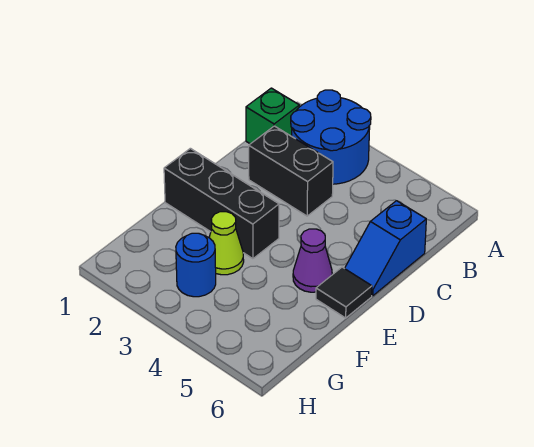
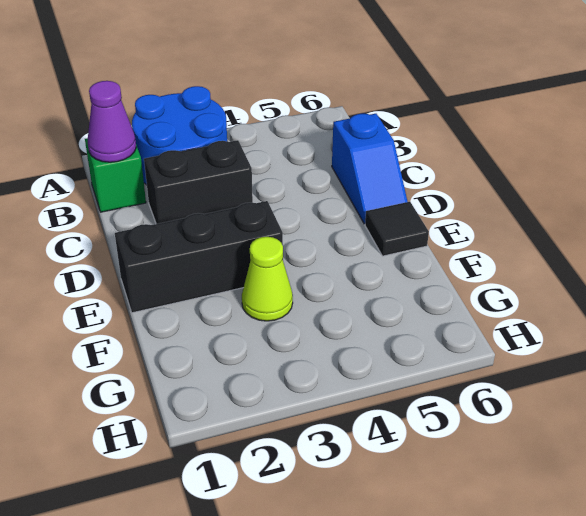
purple 1x1 cone [293,229,332,292] -> purple 1x1 cone moved to [88,81,136,162]
blue 1x1 round brick [176,233,216,297] -> none

